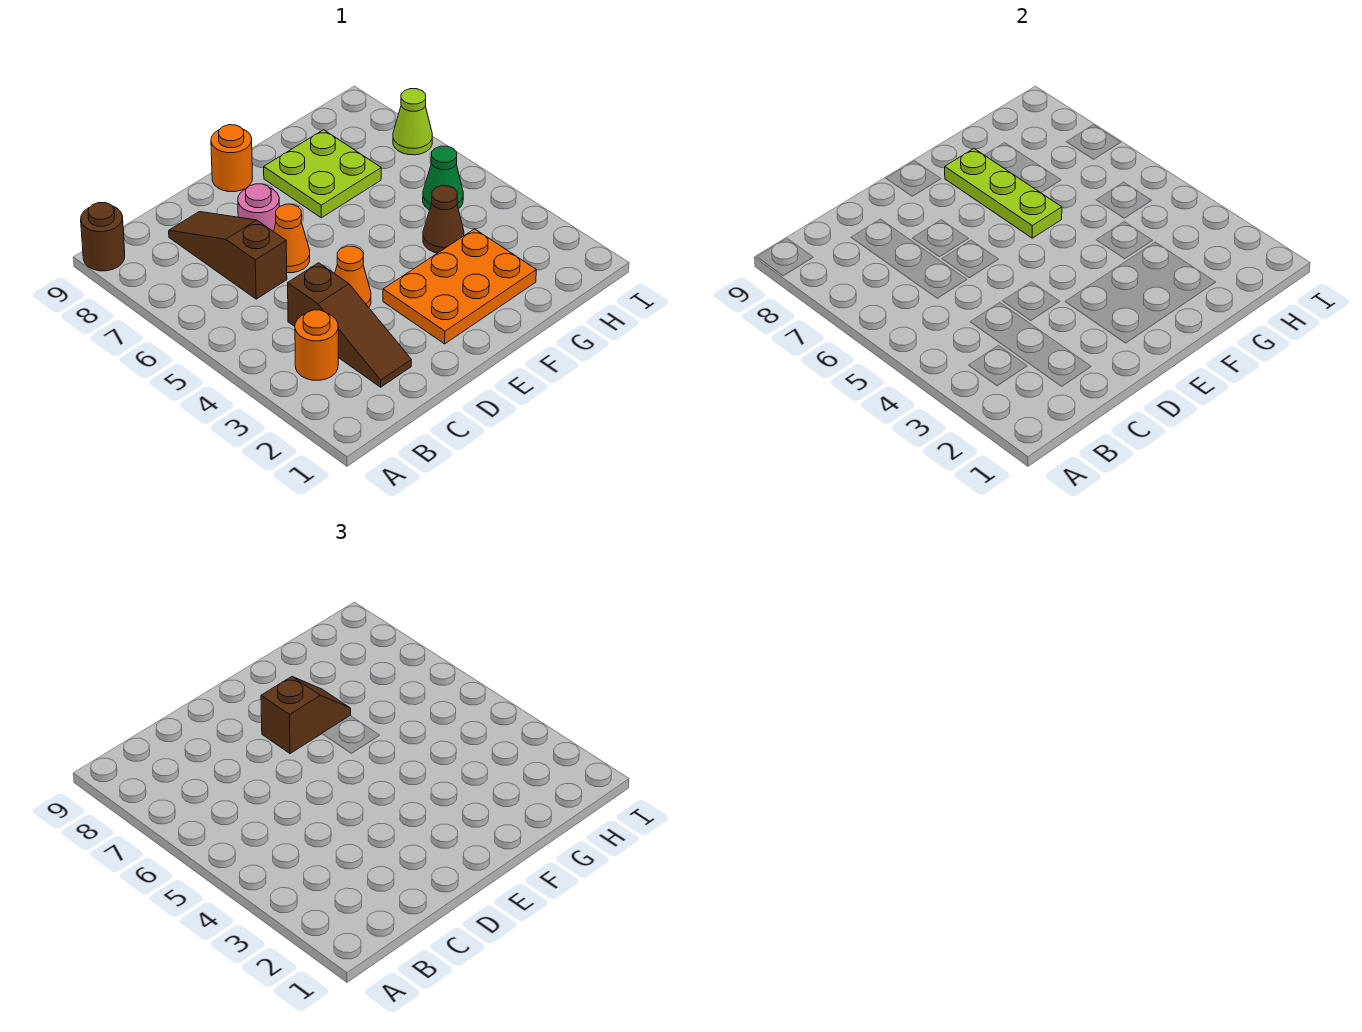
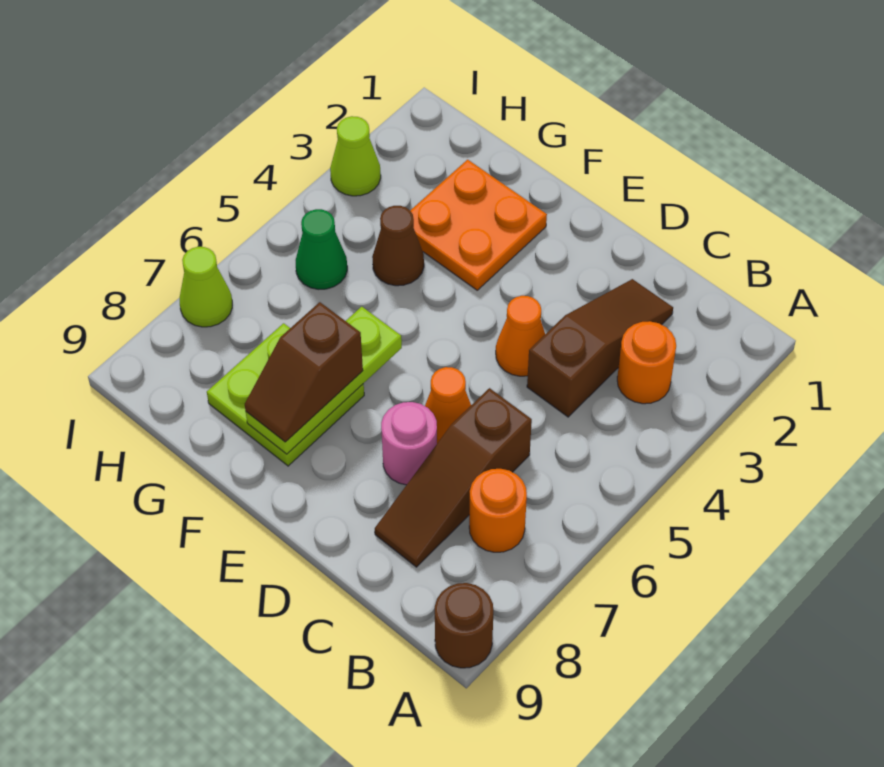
orange 2x3 plate [383,229,536,344] -> orange 2x2 plate [410,160,547,290]
brown 1x2 slope [261,677,351,754] -> brown 1x2 slope turned to [245,302,363,442]
orange 1x1 round brick [211,125,253,192] -> orange 1x1 round brick moved to [469,469,527,552]
none -> lime 1x1 cone [330,116,381,196]

